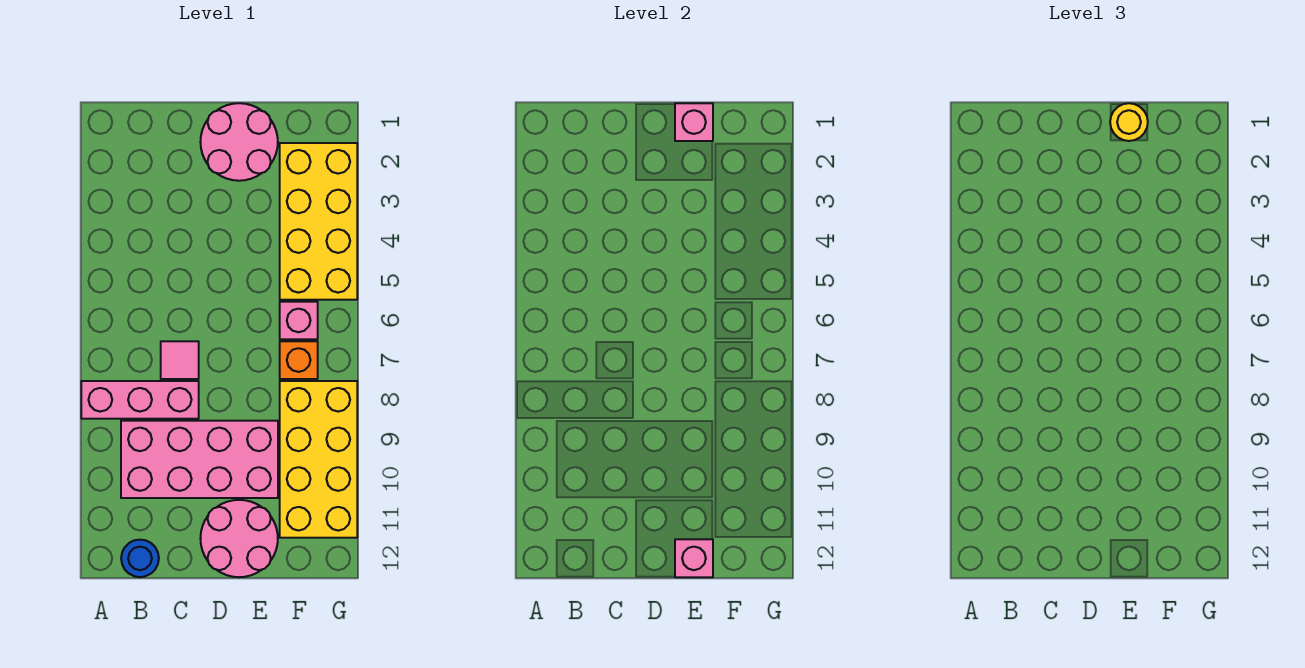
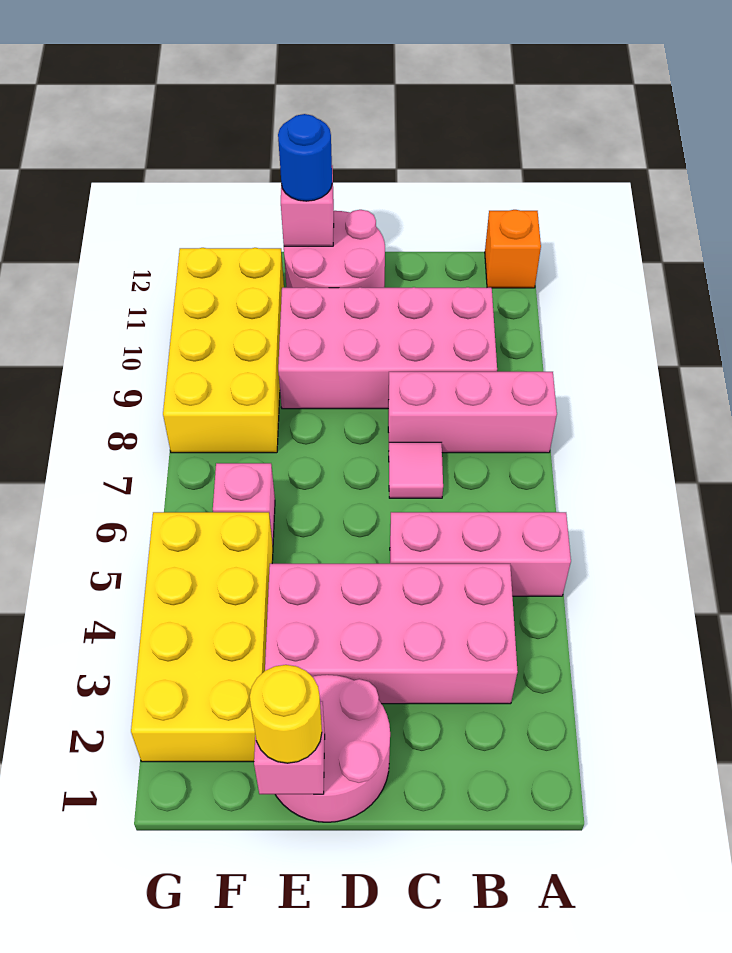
none -> pink 1x3 brick [390,512,571,596]
none -> pink 2x4 brick [265,564,518,704]
blue 1x1 round brick [121,540,159,577] -> blue 1x1 round brick moved to [278,114,332,201]
orange 1x1 brick [280,341,318,379] -> orange 1x1 brick moved to [485,210,541,288]

